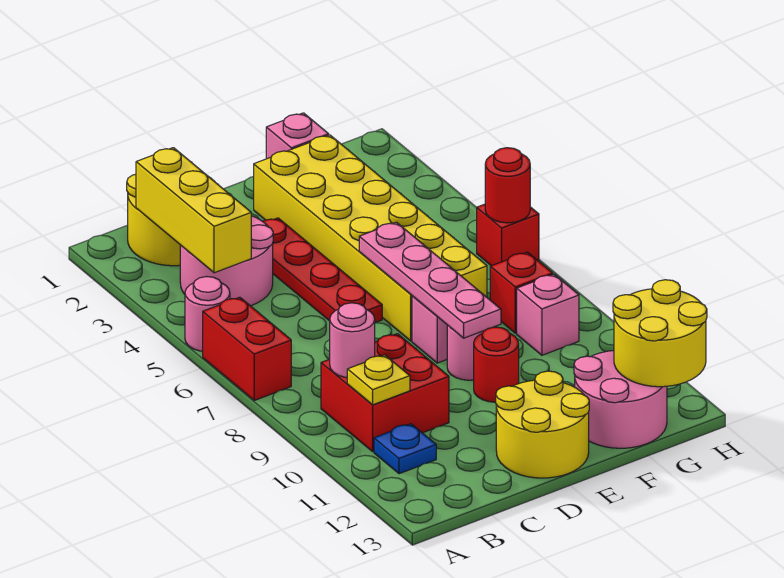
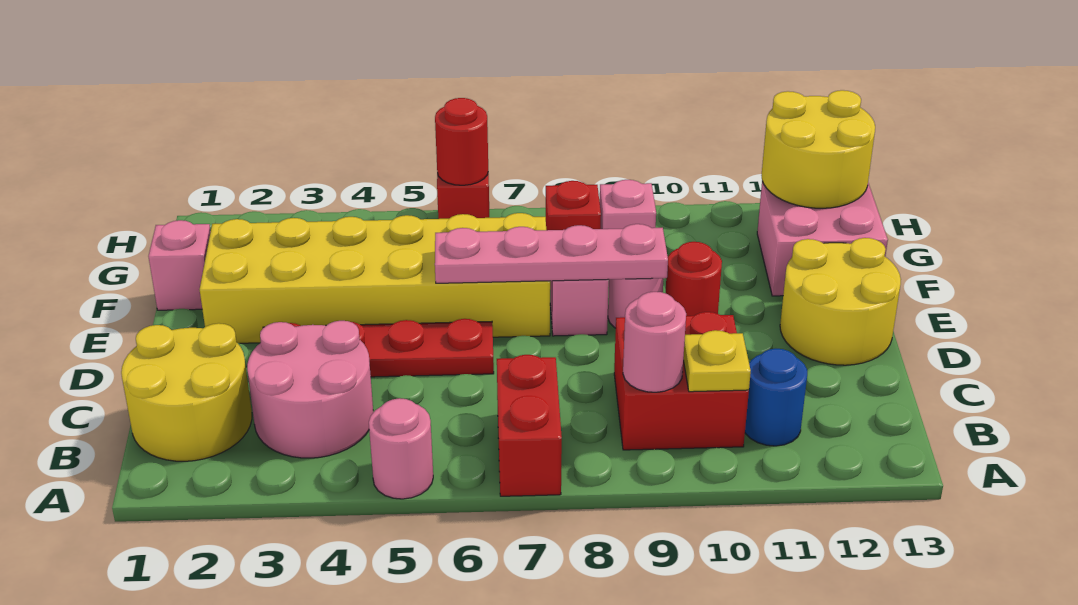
red 1x2 brick [203,297,291,400] -> red 1x2 brick turned to [497,355,562,496]
yellow 1x3 brick [136,148,251,273] -> none
blue 1x1 plate [374,424,436,474] -> blue 1x1 round brick [745,349,807,446]
pink 2x2 round brick [574,351,667,448] -> pink 2x2 brick [757,181,888,296]

